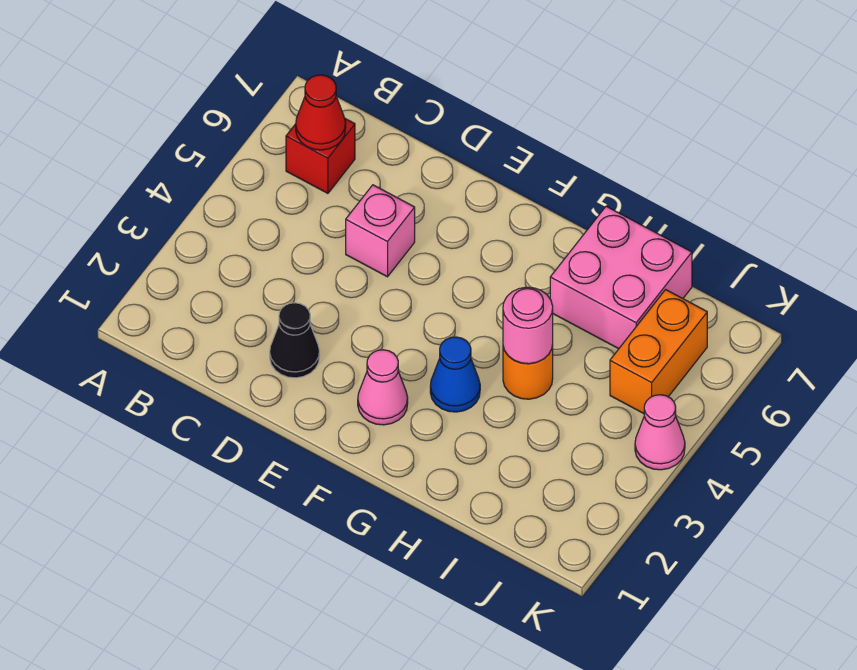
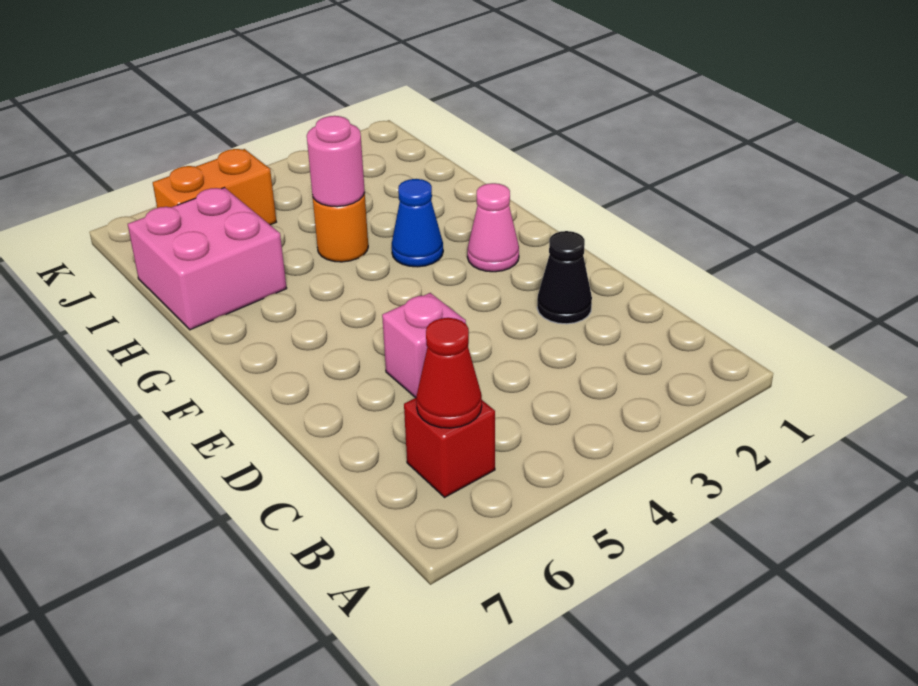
pink 1x1 cone [635,395,685,470] -> none

